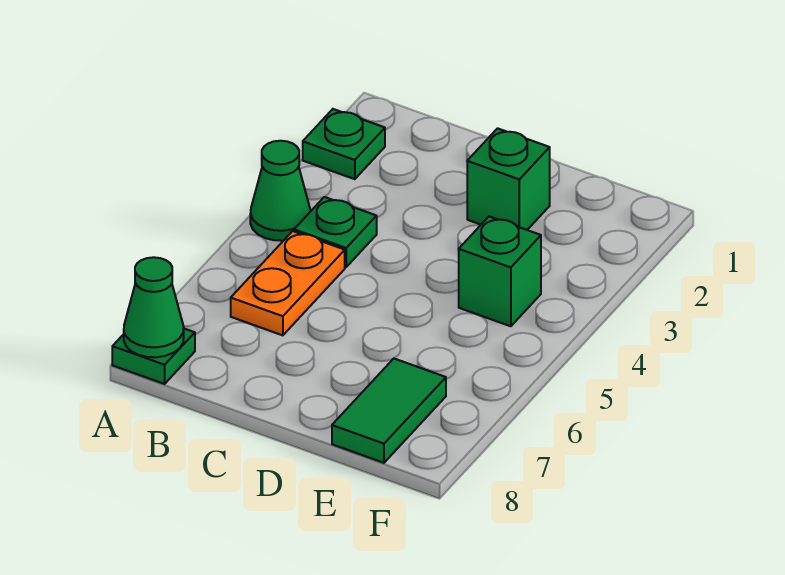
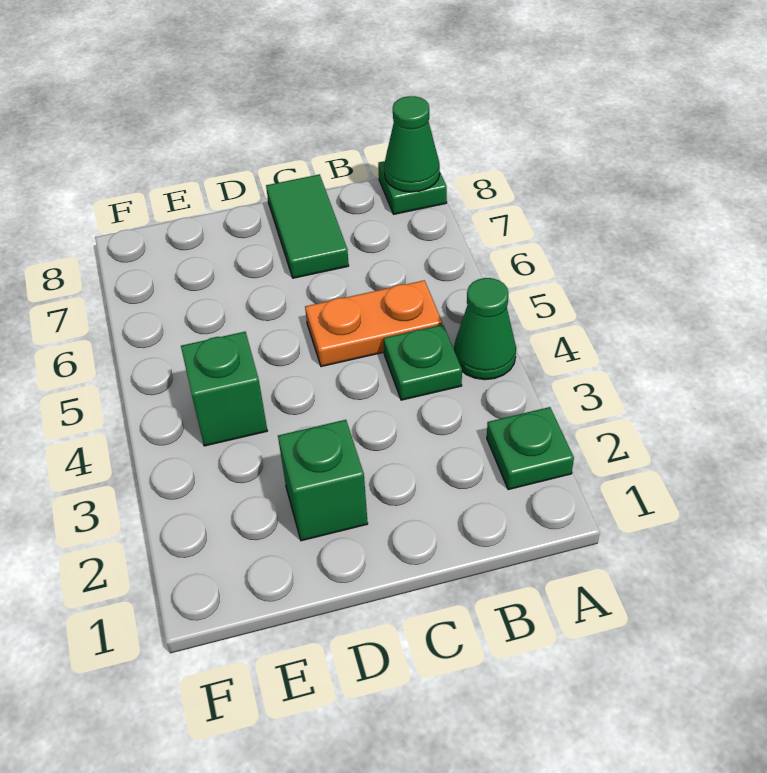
orange 1x2 plate [231,231,345,335] -> orange 1x2 plate turned to [305,280,442,367]
green 1x2 tile [332,359,446,463] -> green 1x2 tile moved to [266,174,349,278]

